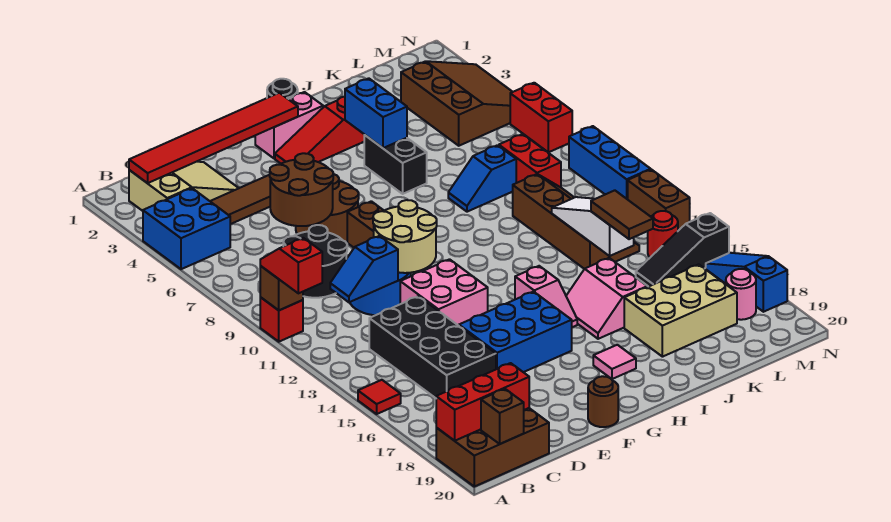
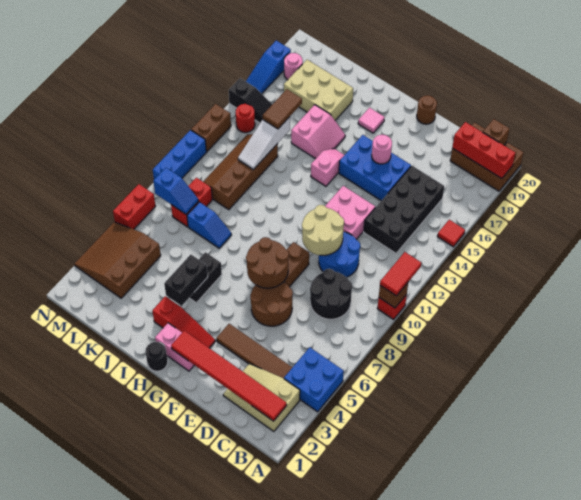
red 1x2 slope [260,238,322,293] -> red 1x2 tile [380,252,421,296]
blue 1x2 slope [330,236,398,302] -> blue 1x2 slope moved to [153,168,198,214]
brown 2x2 round brick [270,153,333,226] -> brown 2x2 round brick moved to [246,237,289,288]
none -> pink 1x1 round brick [372,135,392,164]
blue 1x2 brick [345,78,407,148] -> black 1x2 brick [164,255,208,306]

